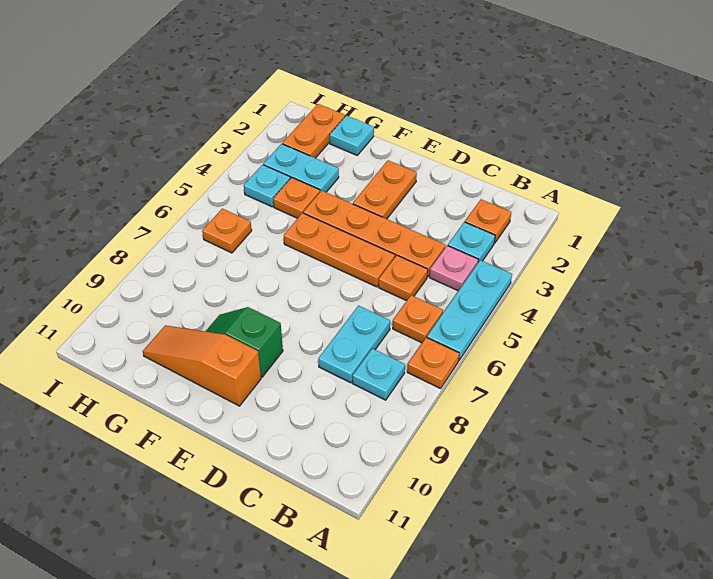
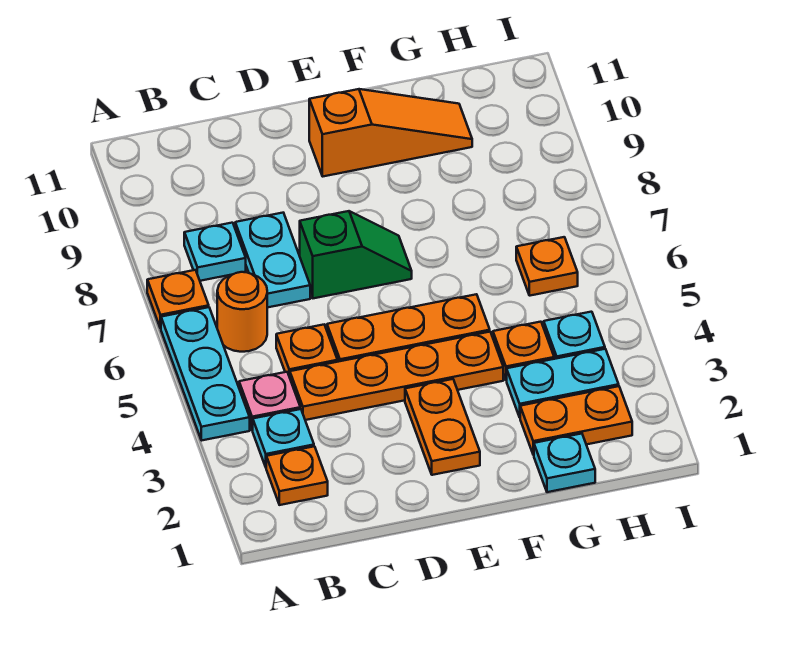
orange 1x1 plate [393,295,443,343] -> orange 1x1 round brick [217,272,267,352]
green 1x2 slope [206,307,283,377] -> green 1x2 slope moved to [300,211,412,298]
orange 1x2 plate [282,104,345,158] -> orange 1x2 plate turned to [520,386,632,455]

